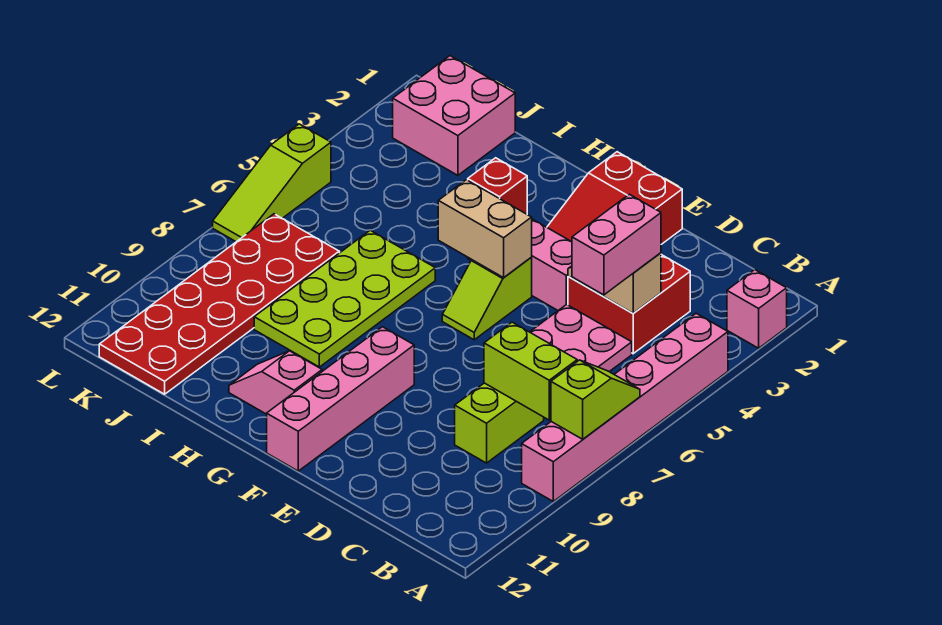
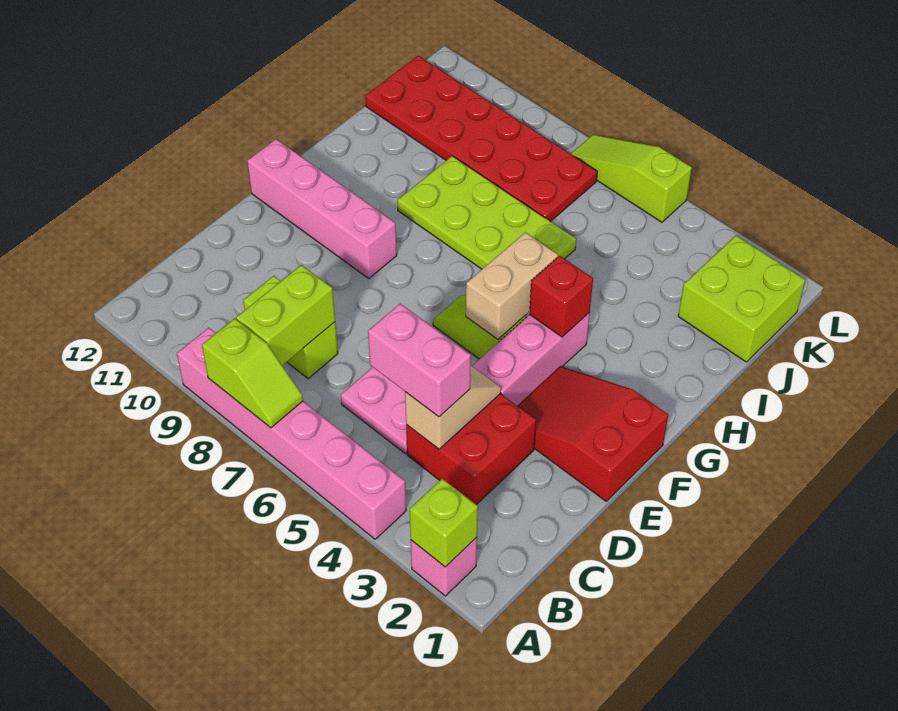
none -> lime 1x1 brick [410,479,478,567]
pink 1x2 slope [229,351,322,414] -> none
pink 2x2 brick [393,56,515,175] -> lime 2x2 brick [678,236,805,362]

